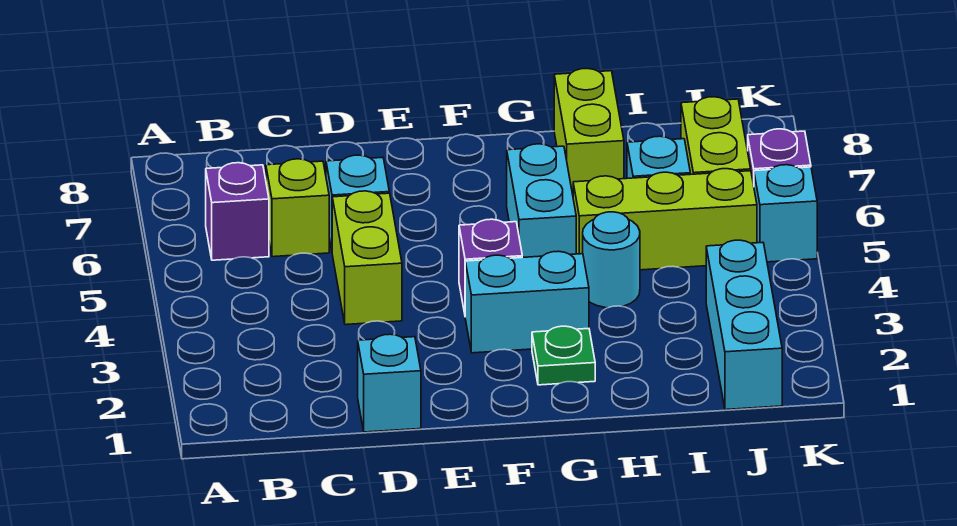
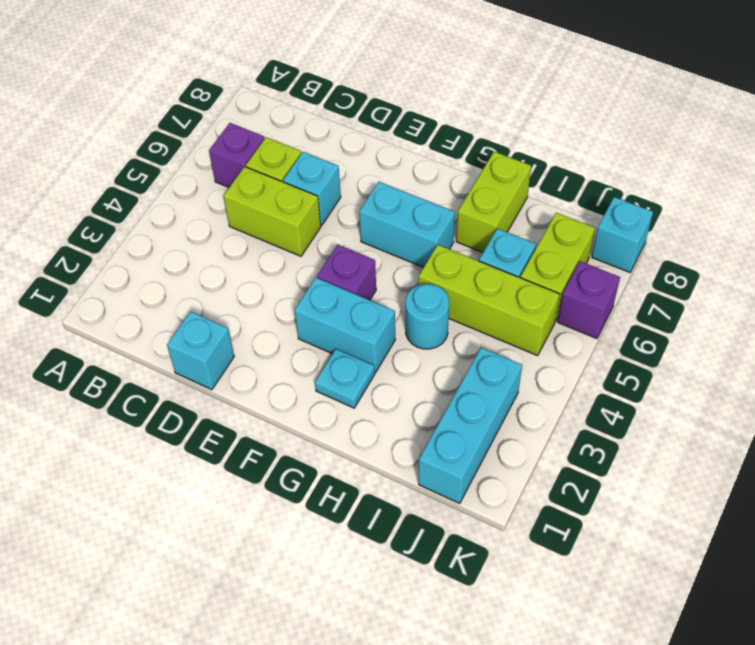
lime 1x2 brick [332,191,402,325] -> lime 1x2 brick turned to [224,167,321,256]
green 1x1 plate [532,326,595,385] -> cyan 1x1 plate [315,349,375,408]
cyan 1x2 brick [507,144,576,257] -> cyan 1x2 brick turned to [359,182,455,267]
cyan 1x1 brick [754,165,817,262] -> cyan 1x1 brick moved to [592,197,653,272]

